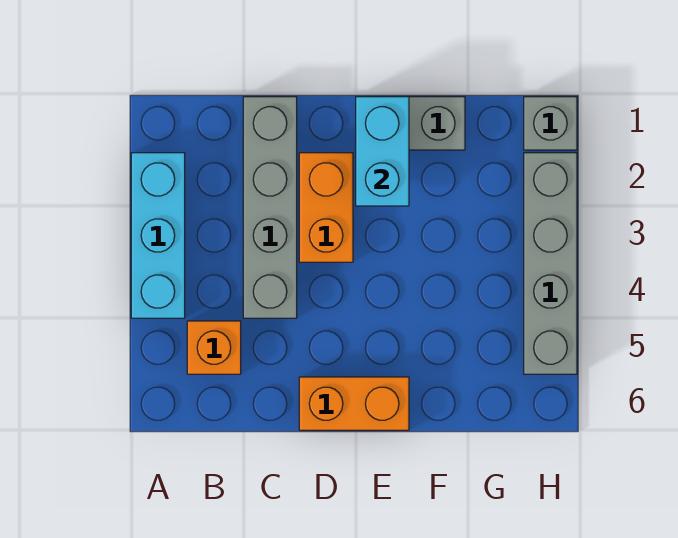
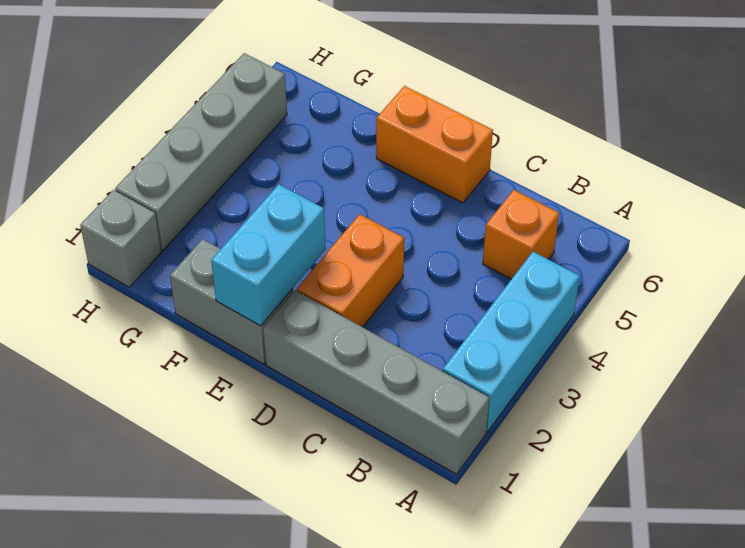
grey 1x4 brick [243,97,297,318] -> grey 1x4 brick turned to [263,290,489,474]

